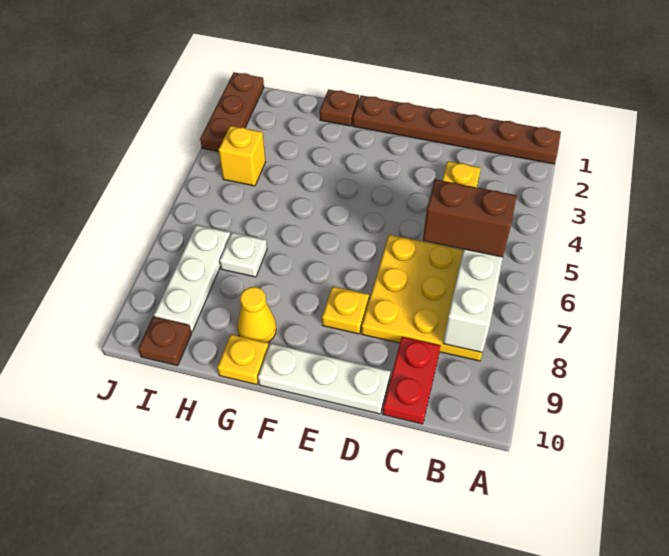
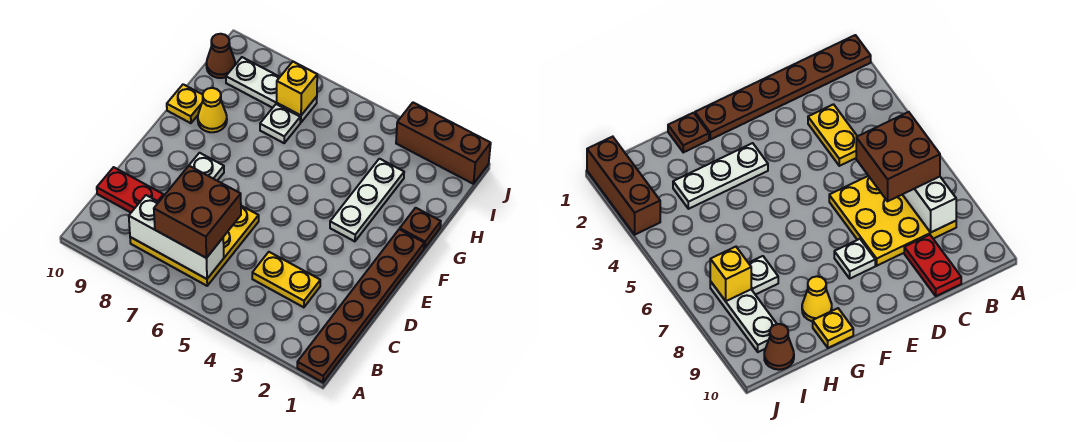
brown 1x2 brick [423,179,517,257] -> brown 2x2 brick [154,166,241,258]
white 1x3 plate [258,343,390,414] -> white 1x3 plate moved to [330,159,404,241]
yellow 1x1 plate [322,286,369,334] -> white 1x1 plate [189,153,224,181]
yellow 1x1 brick [219,126,265,186] -> yellow 1x1 brick moved to [277,62,317,115]
brown 1x1 plate [138,317,192,366] -> brown 1x1 cone [206,34,235,78]
brown 1x3 plate [200,72,264,152] -> brown 1x3 brick [396,103,491,184]

